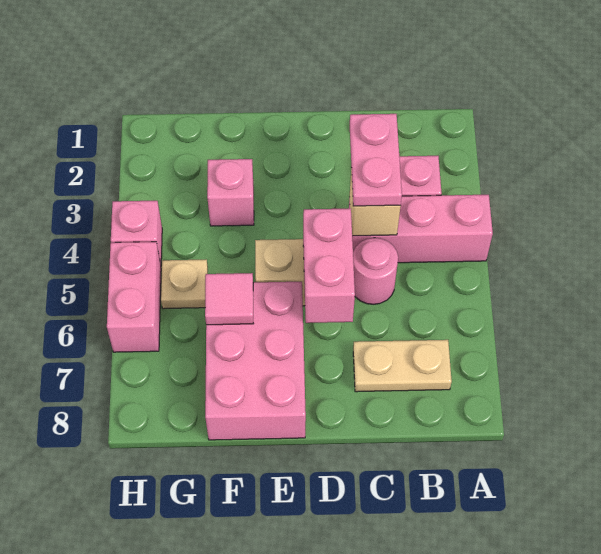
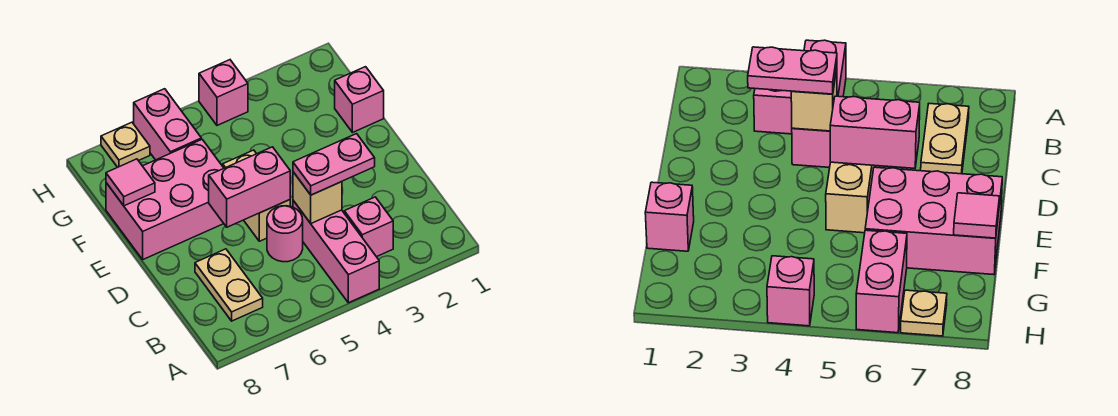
pink 1x1 brick [207,159,254,226] -> pink 1x1 brick moved to [335,67,384,133]
pink 1x1 tile [205,273,253,325] -> pink 1x1 tile moved to [106,159,155,206]
tan 1x1 plate [161,259,208,309] -> tan 1x1 plate moved to [101,122,150,167]
pink 1x2 brick [107,242,161,352] -> pink 1x2 brick turned to [134,89,201,160]

